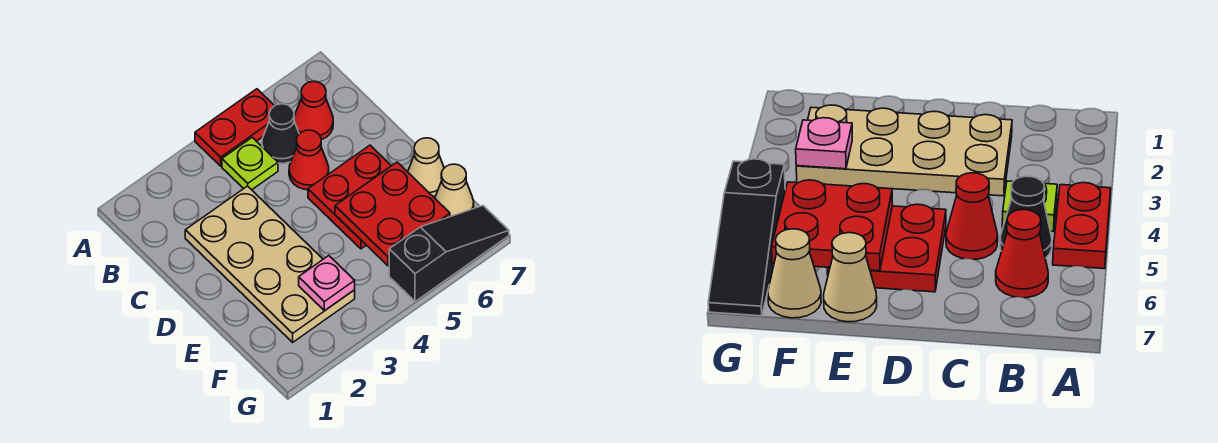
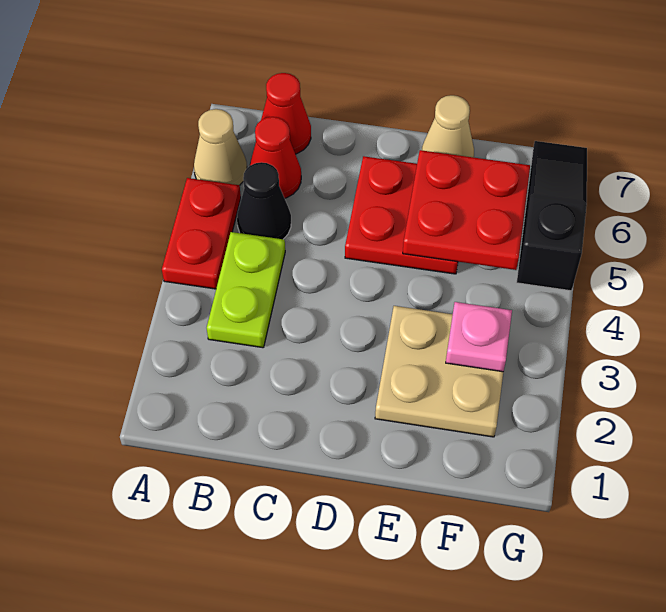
lime 1x1 plate [222,138,278,190] -> lime 1x2 plate [207,232,285,348]
tan 2x4 plate [185,186,355,342] -> tan 2x2 plate [375,306,503,437]
red 1x1 cone [289,130,329,190] -> red 1x1 cone moved to [261,73,311,154]
tan 1x1 cone [435,164,474,217] -> tan 1x1 cone moved to [194,109,247,185]

